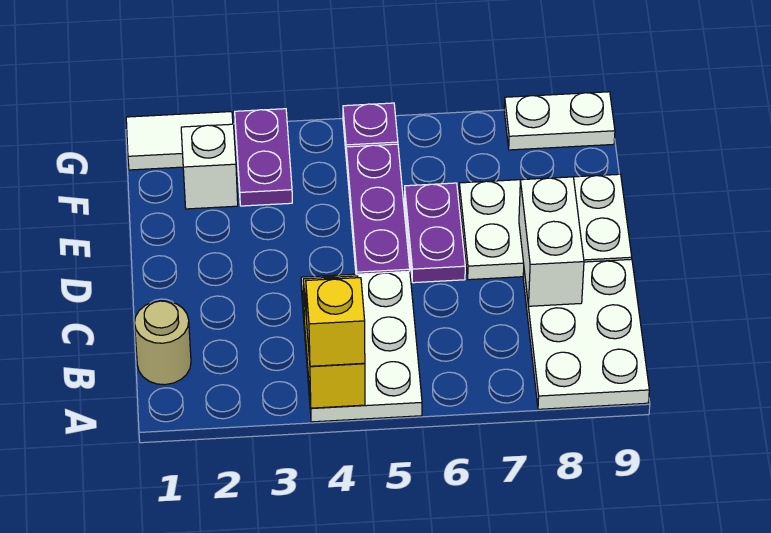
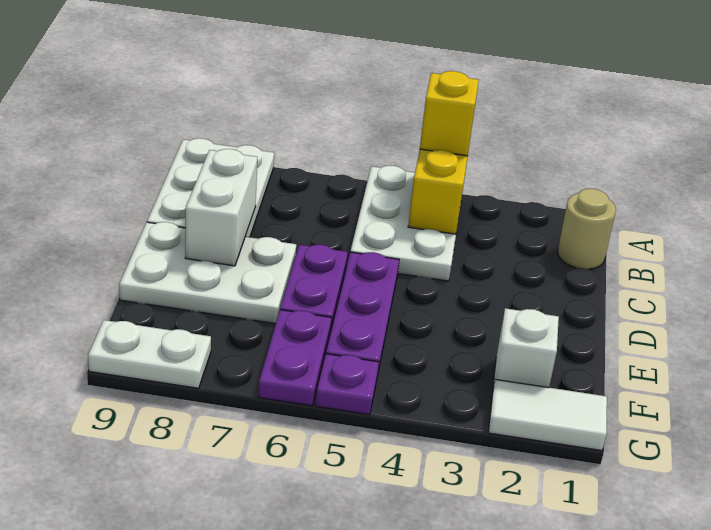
purple 1x2 plate [235,109,292,206] -> purple 1x2 plate moved to [258,310,331,406]

